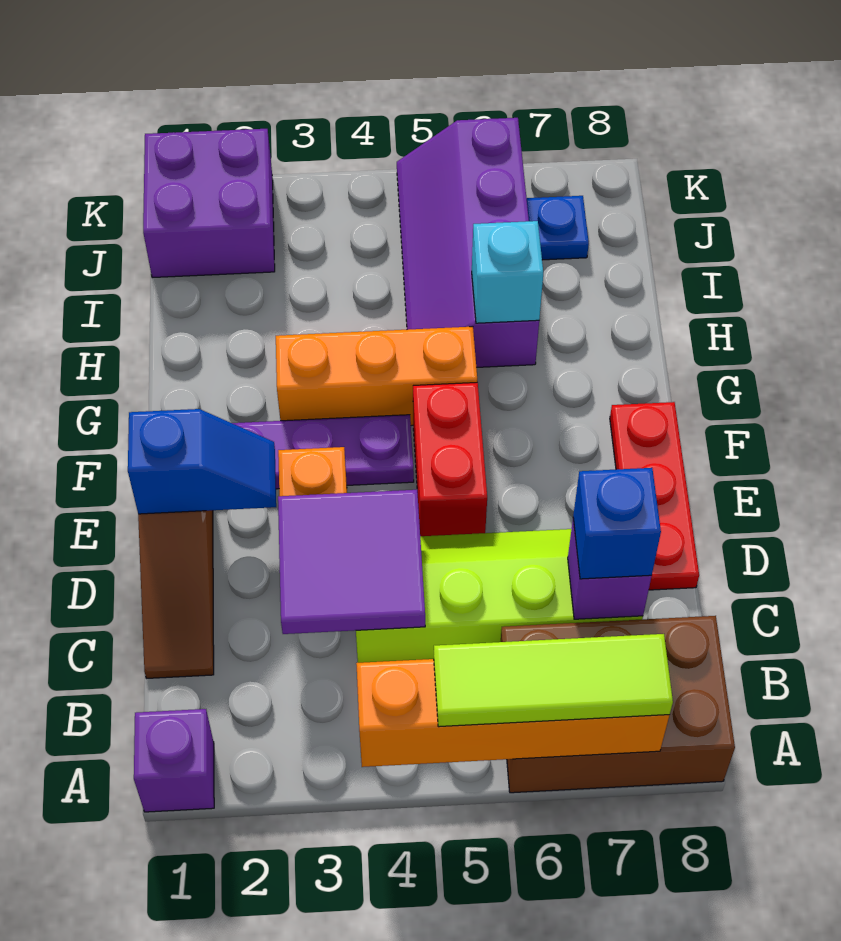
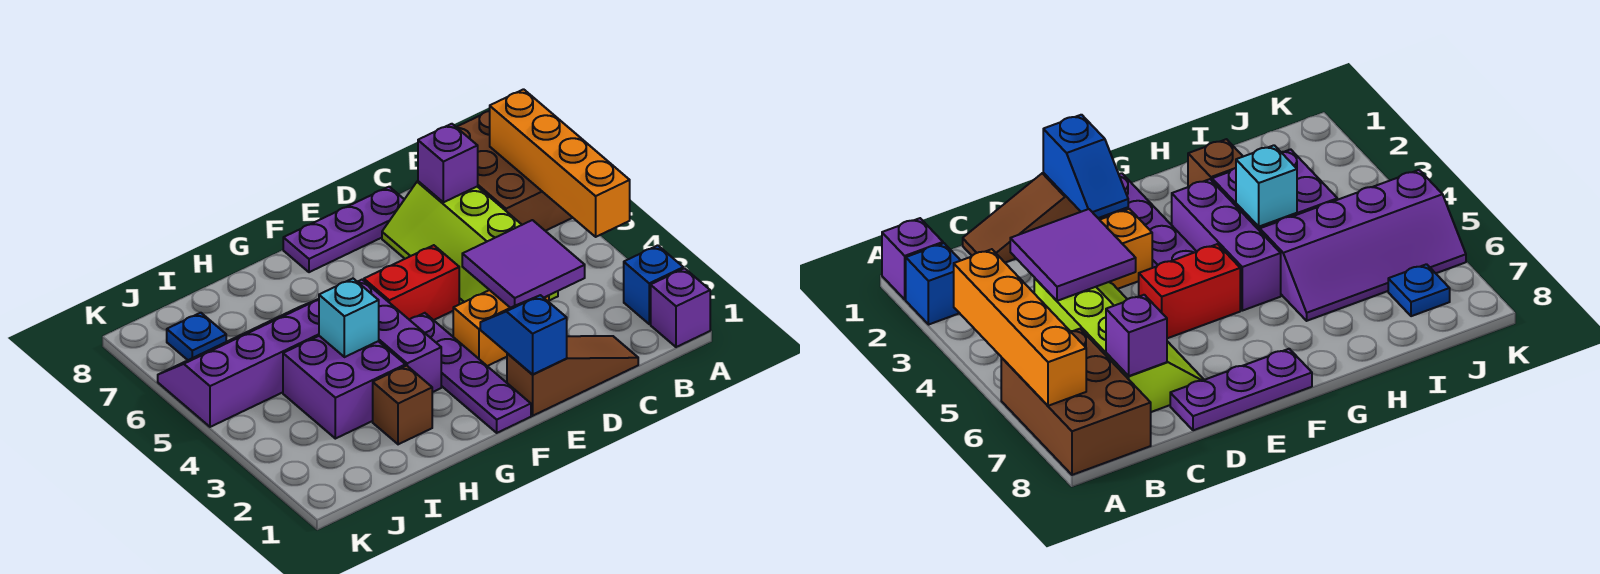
lime 1x3 tile [434,634,673,727] -> none
blue 1x1 brick [573,468,661,579] -> blue 1x1 brick moved to [624,245,683,324]
red 1x3 plate [610,402,699,590] -> purple 1x3 plate [283,187,404,272]
orange 1x3 brick [276,327,477,426] -> purple 1x3 brick [358,280,441,392]
none -> brown 1x1 brick [373,366,432,444]
purple 2x4 slope [397,118,539,367] -> purple 2x4 slope turned to [158,299,319,427]
cyan 1x1 brick [472,221,543,323] -> cyan 1x1 brick moved to [319,279,379,357]
purple 2x2 brick [143,129,275,278] -> purple 2x2 brick moved to [283,336,405,439]

